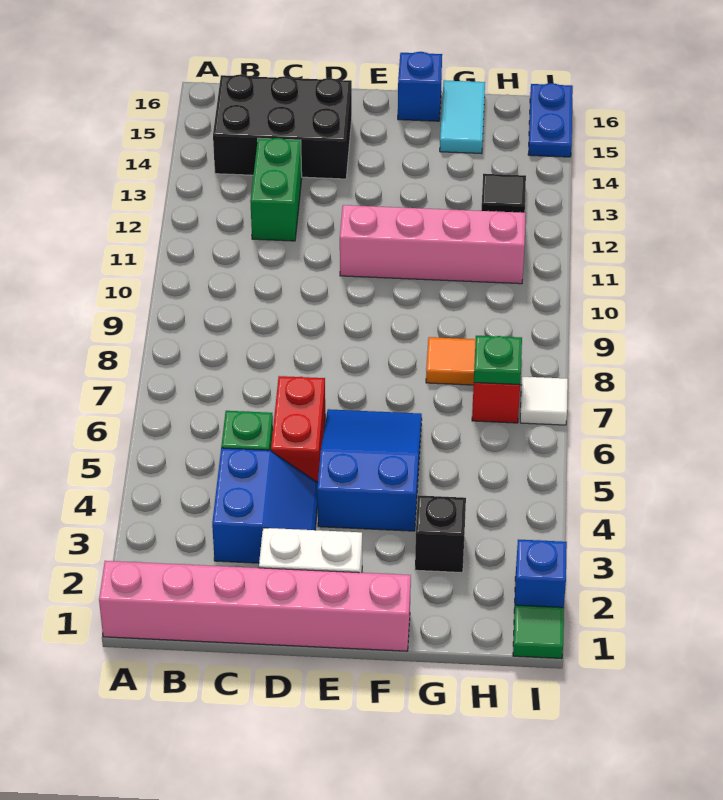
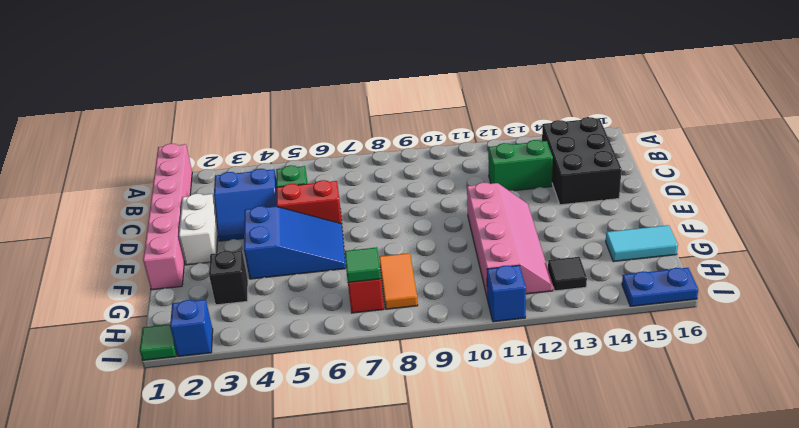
blue 1x1 brick [398,52,442,121] -> blue 1x1 brick moved to [487,265,526,322]
green 1x1 plate [474,336,522,385] -> green 1x1 tile [345,247,381,283]
white 1x1 tile [520,377,568,425] -> none

